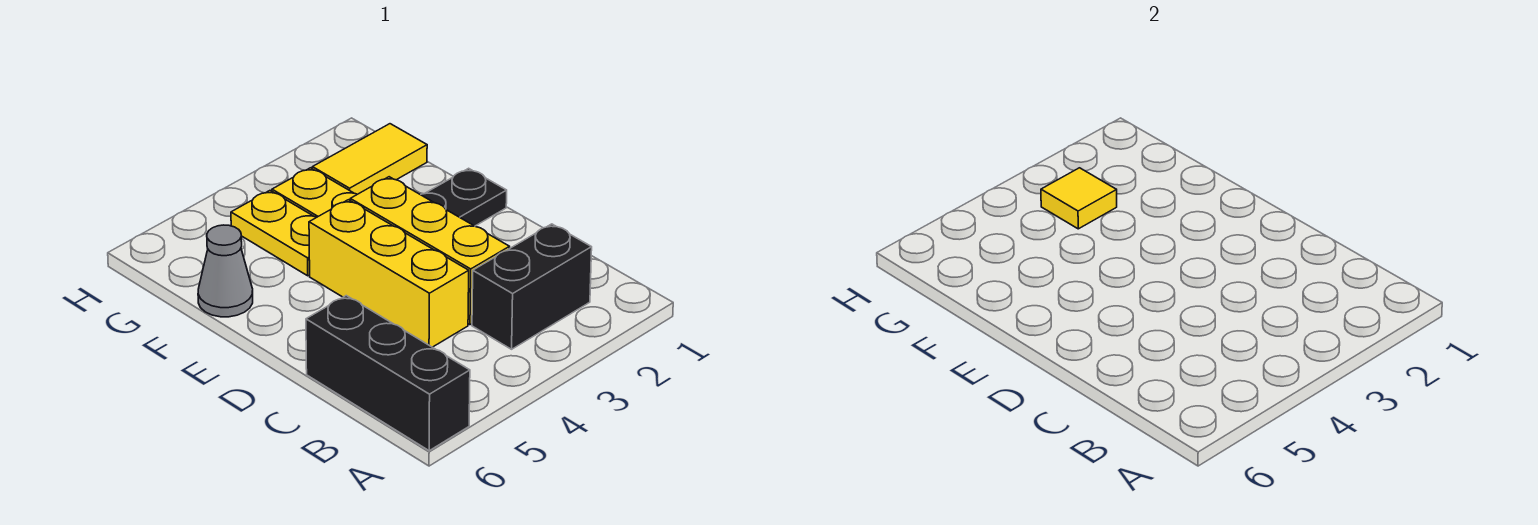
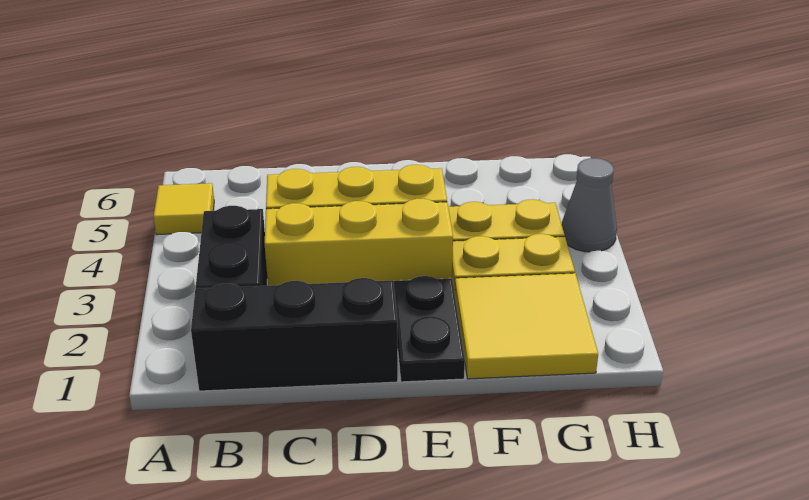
black 1x3 brick [306,296,470,451] -> black 1x3 brick moved to [191,278,398,391]
grey 1x1 cone [198,225,253,317] -> grey 1x1 cone moved to [562,158,617,252]
yellow 1x2 tile [312,124,427,194] -> yellow 2x2 tile [455,273,598,379]
yellow 1x1 tile [1041,168,1117,229] -> yellow 1x1 tile moved to [154,183,214,235]

